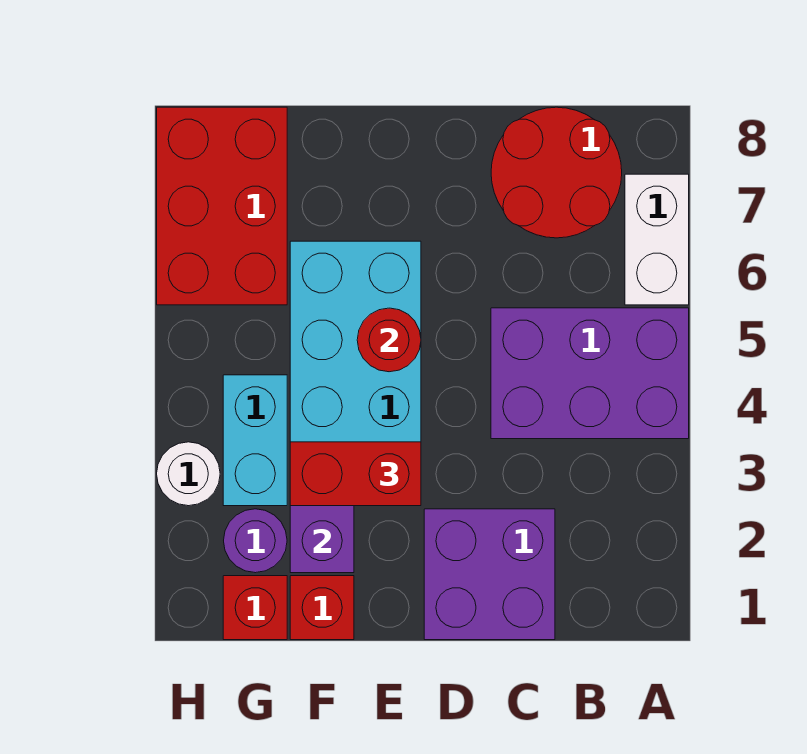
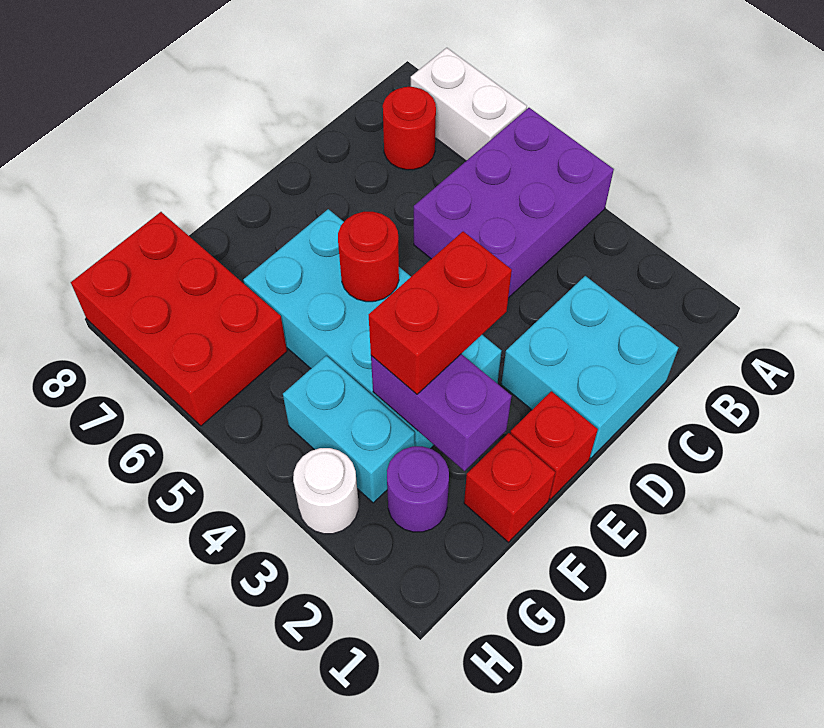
red 2x2 round brick [491,107,622,238] -> red 1x1 round brick [383,87,436,170]
purple 2x2 brick [424,509,555,640] -> cyan 2x2 brick [501,276,679,458]
red 1x1 brick [223,576,287,640] -> red 1x1 brick moved to [510,391,598,500]

